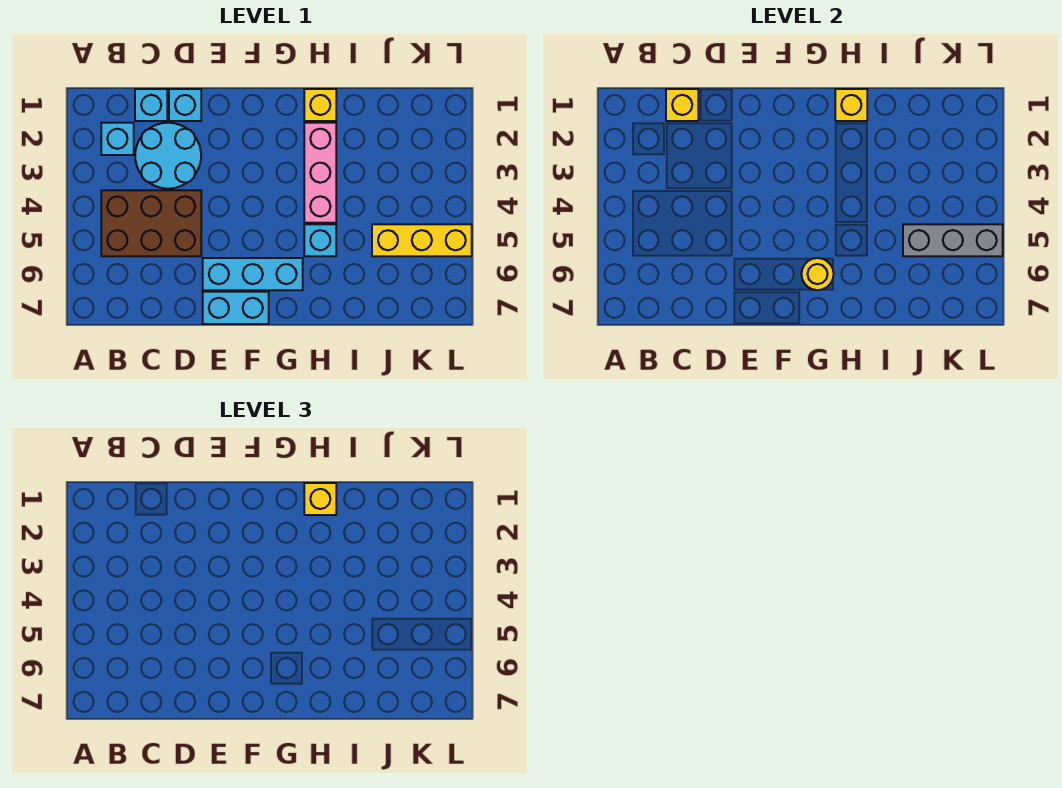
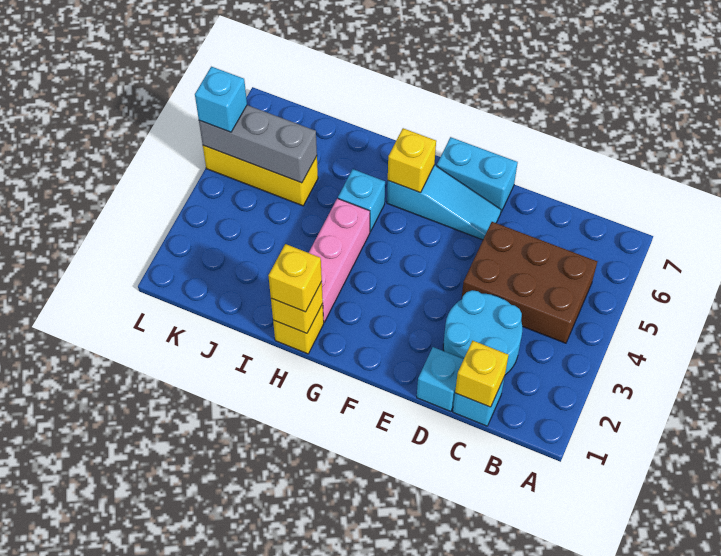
cyan 1x1 brick [101,123,134,155] -> cyan 1x1 brick moved to [195,67,247,132]
cyan 1x3 brick [203,258,303,290] -> cyan 1x3 slope [387,165,501,240]
yellow 1x1 round brick [802,258,834,290] -> yellow 1x1 brick [388,128,436,193]

